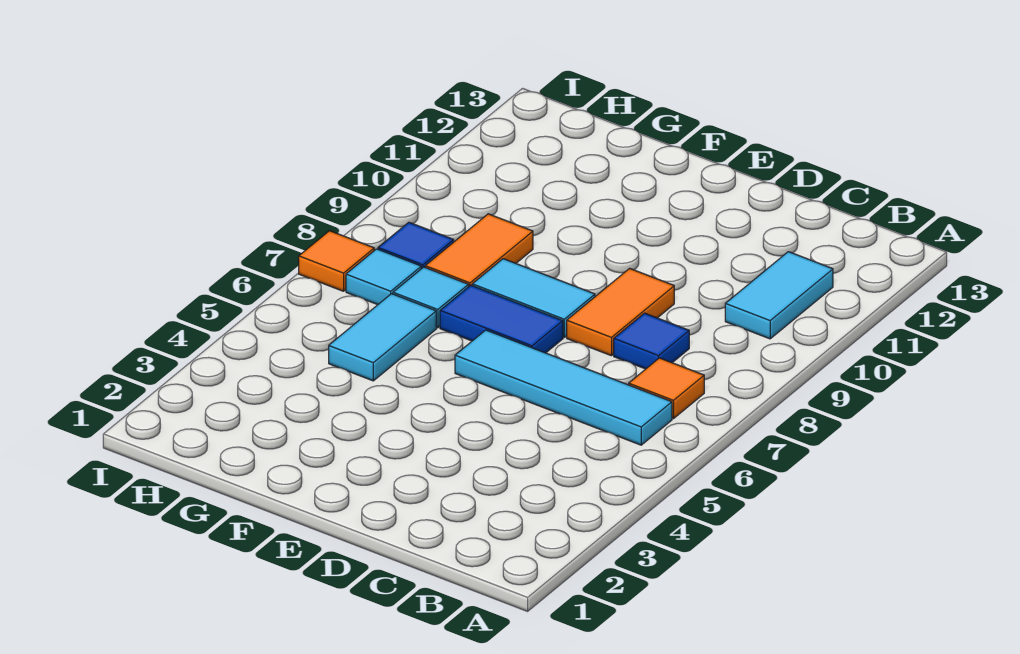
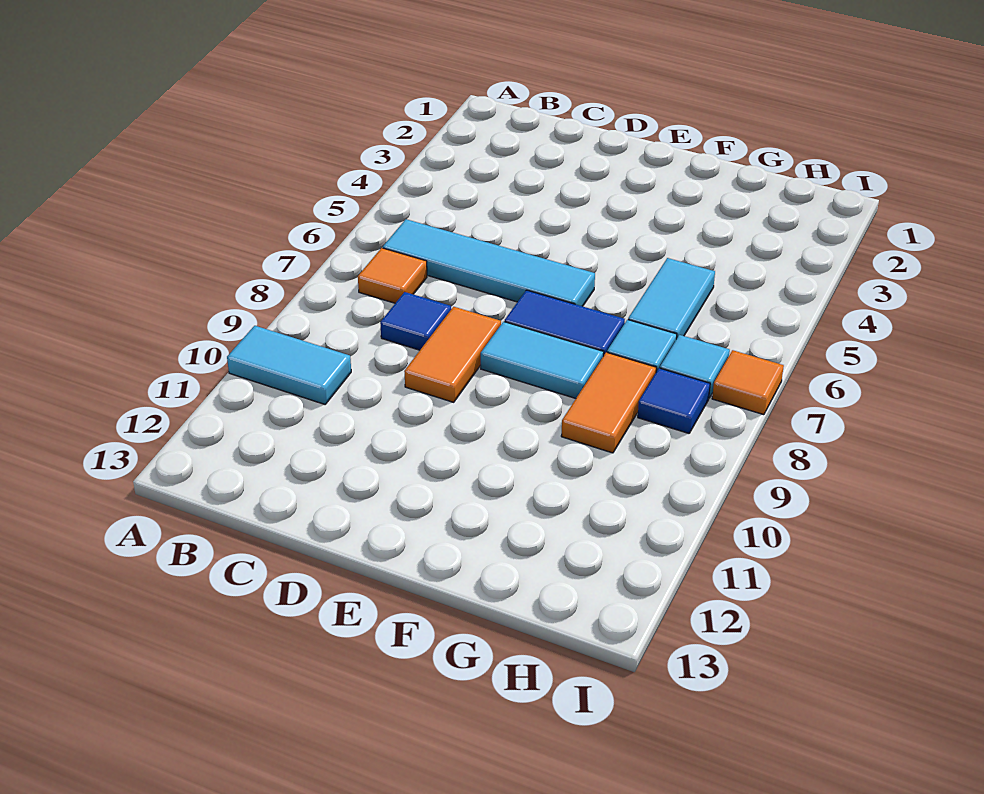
cyan 1x2 tile [725,252,833,339] -> cyan 1x2 tile turned to [227,326,351,404]

